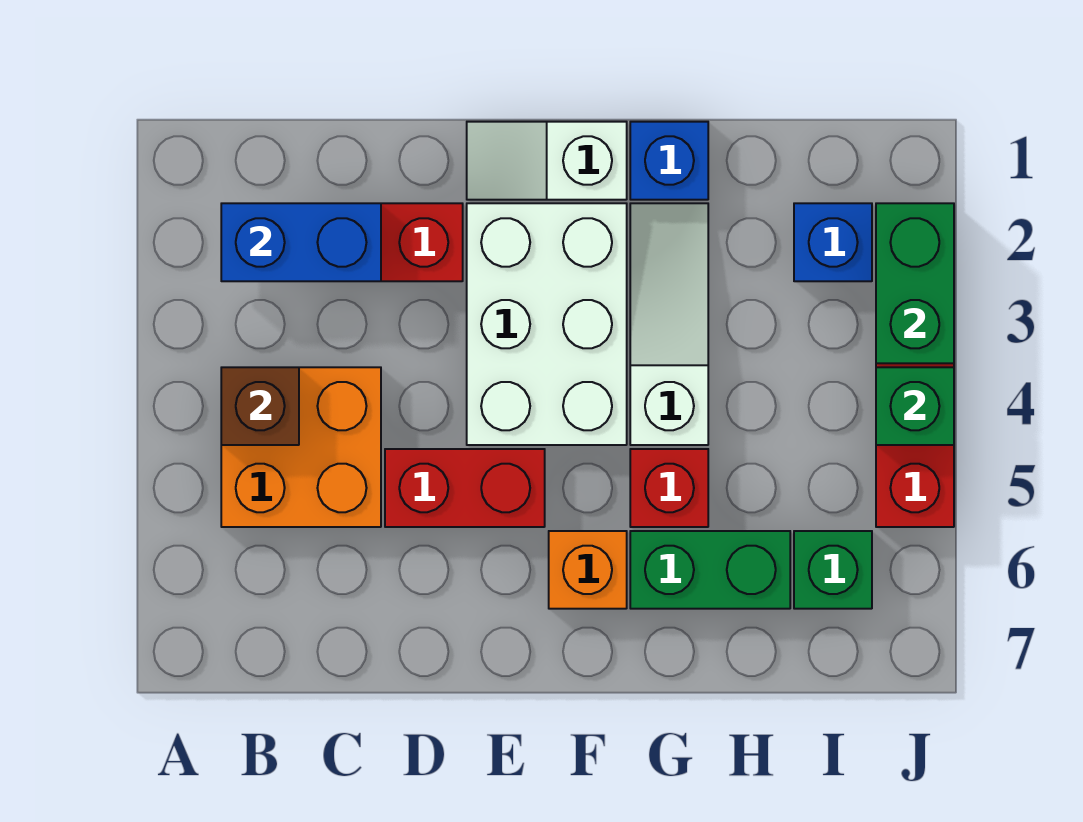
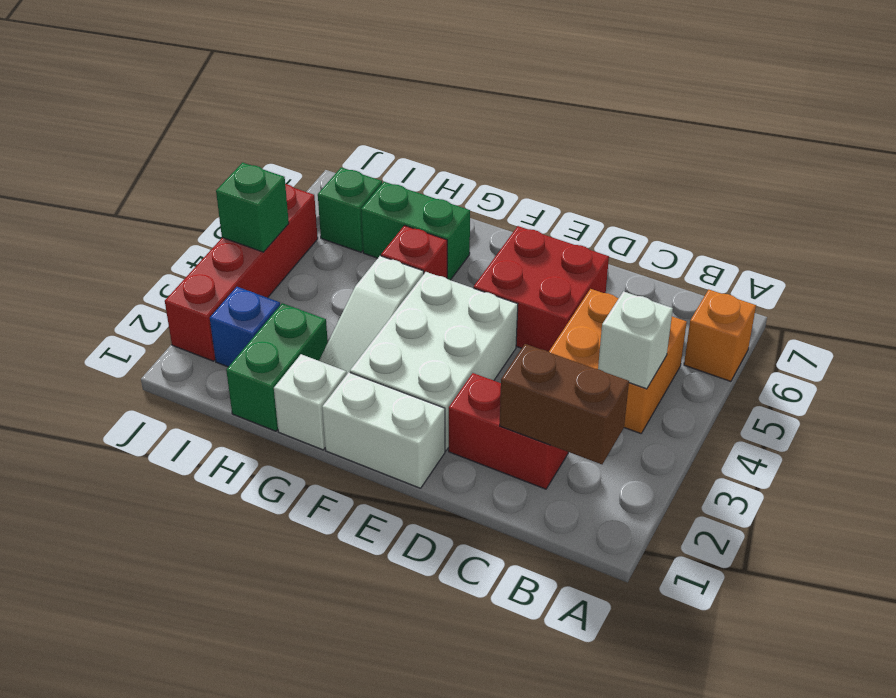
blue 1x2 brick [221,203,381,281] -> brown 1x2 brick [500,344,629,464]
brown 1x1 brick [221,367,299,445] -> white 1x1 brick [598,291,673,389]
red 1x2 brick [385,449,545,527] -> red 2x2 brick [474,226,609,352]
white 1x2 slope [467,122,627,200] -> white 1x2 brick [322,372,445,488]
orange 1x1 brick [549,531,627,609] -> orange 1x1 brick moved to [684,290,756,381]
blue 1x1 brick [630,122,708,200] -> white 1x1 brick [274,354,347,450]
green 1x2 brick [876,203,954,363] -> green 1x2 brick moved to [226,303,328,431]

